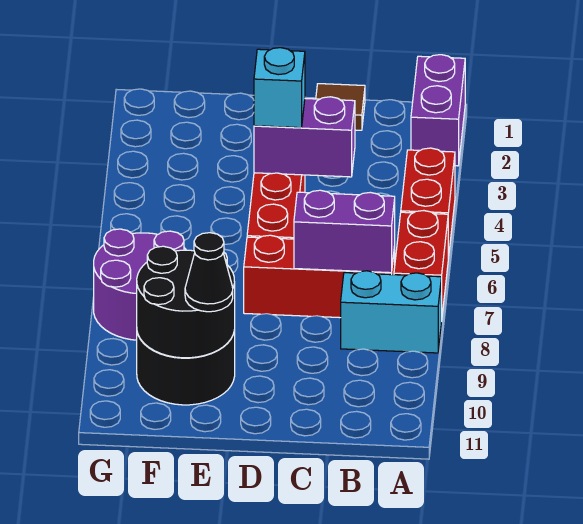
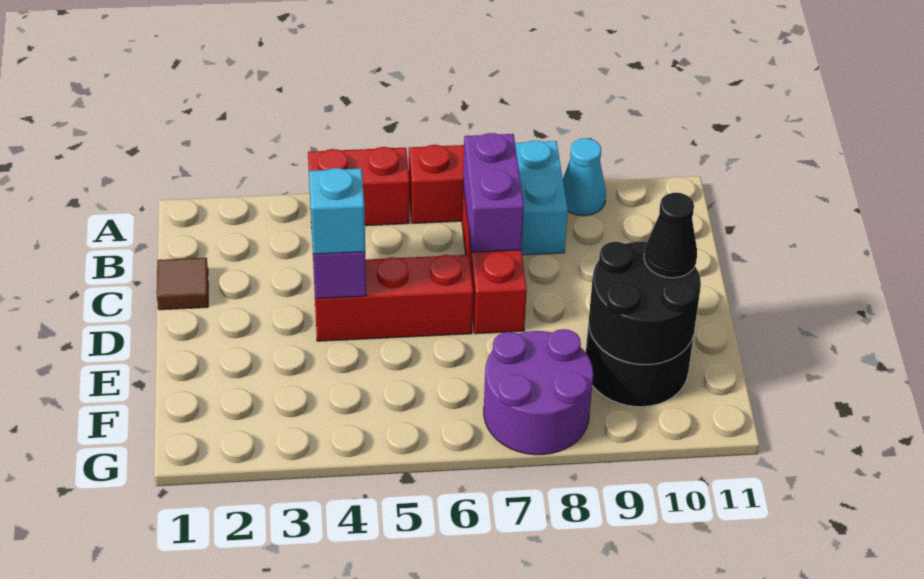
purple 1x2 brick [411,55,465,166] -> none
none -> cyan 1x1 cone [563,138,606,216]

